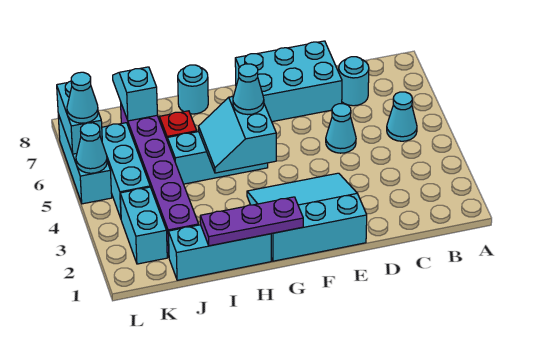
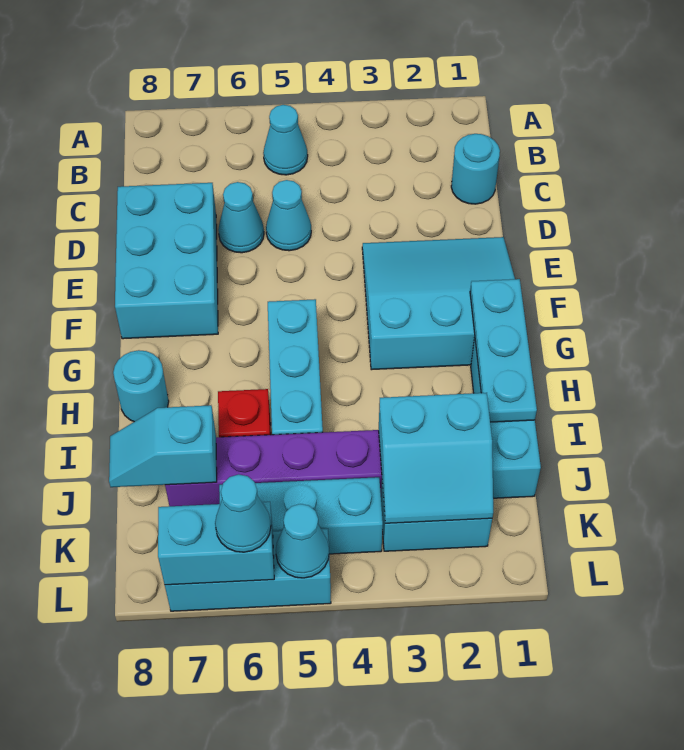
cyan 1x1 round brick [339,57,369,106] -> cyan 1x1 round brick moved to [451,134,500,204]
cyan 3x3 slope [247,173,367,261] -> cyan 3x3 slope turned to [362,237,515,370]
purple 1x3 plate [200,197,303,246] -> cyan 1x3 plate [470,279,537,422]
cyan 2x2 slope [199,97,276,173] -> cyan 2x2 slope moved to [379,393,493,523]
cyan 1x1 cone [233,64,264,115] -> cyan 1x1 cone moved to [218,182,264,253]

